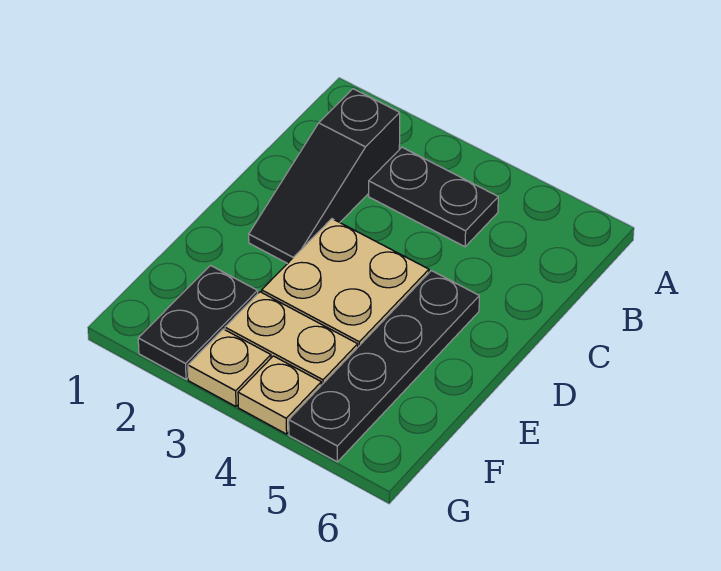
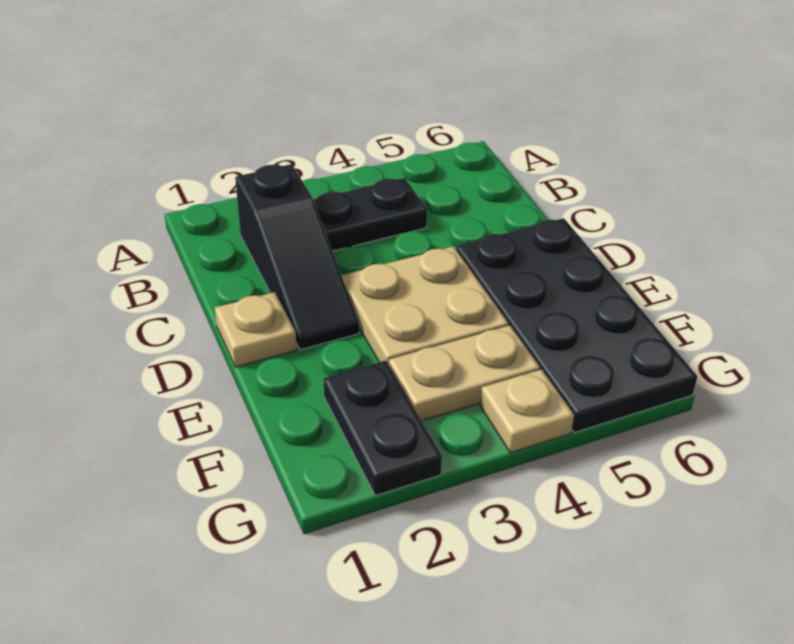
black 1x4 plate [289,271,479,462] -> black 2x4 plate [456,218,697,433]
tan 1x1 plate [188,329,271,407] -> tan 1x1 plate moved to [215,292,297,367]

